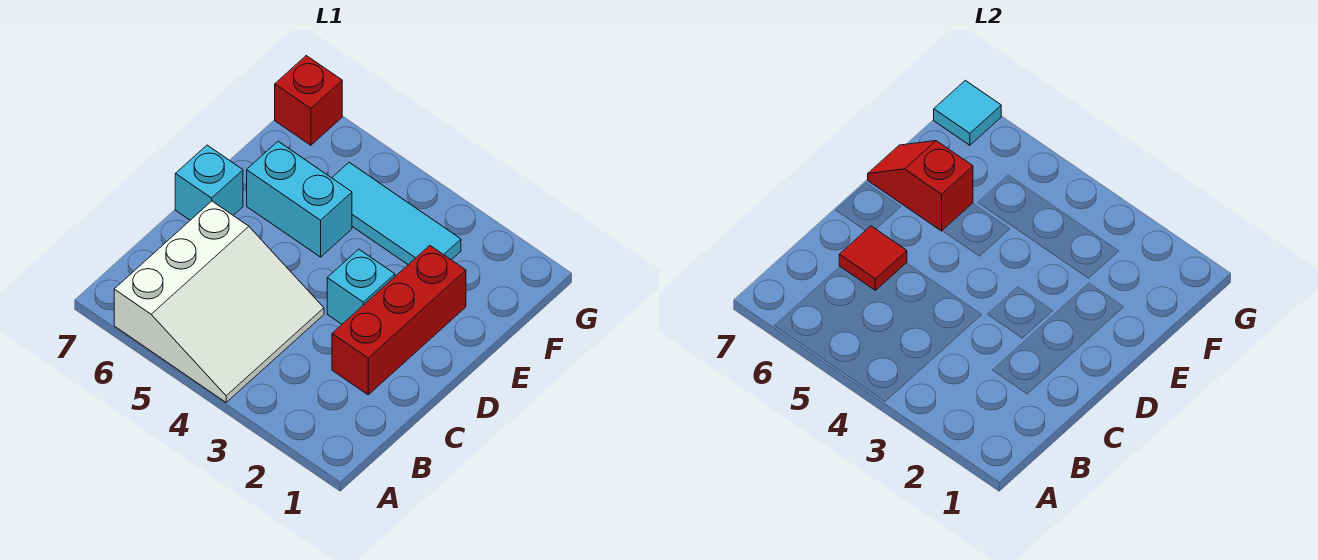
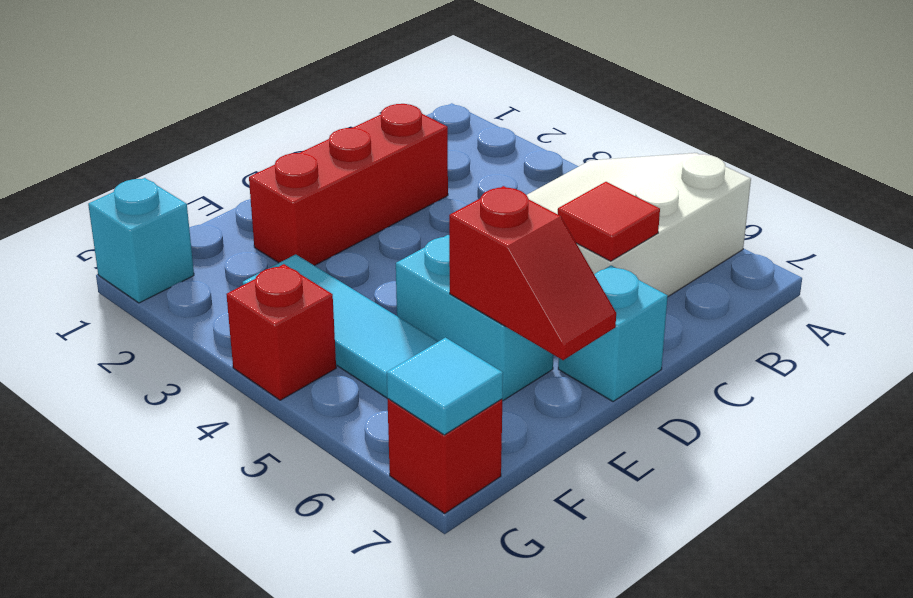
cyan 1x1 brick [327,249,395,324] -> cyan 1x1 brick moved to [88,178,194,303]
none -> red 1x1 brick [226,264,336,400]

